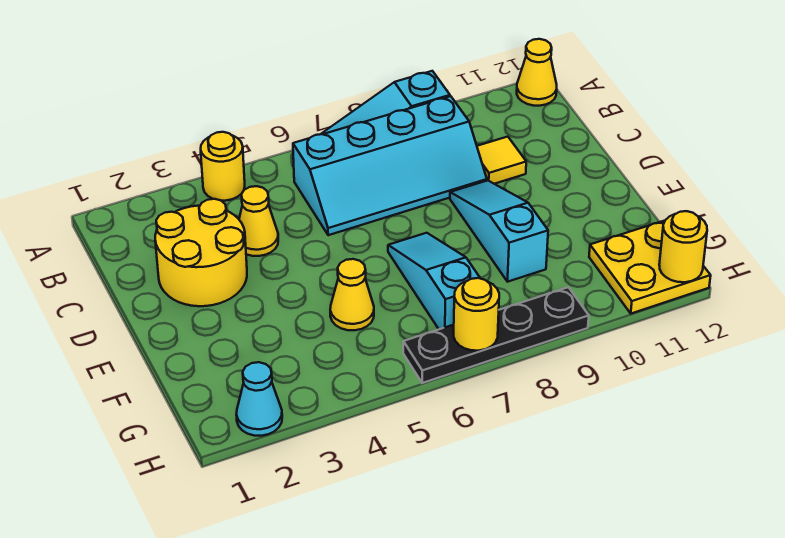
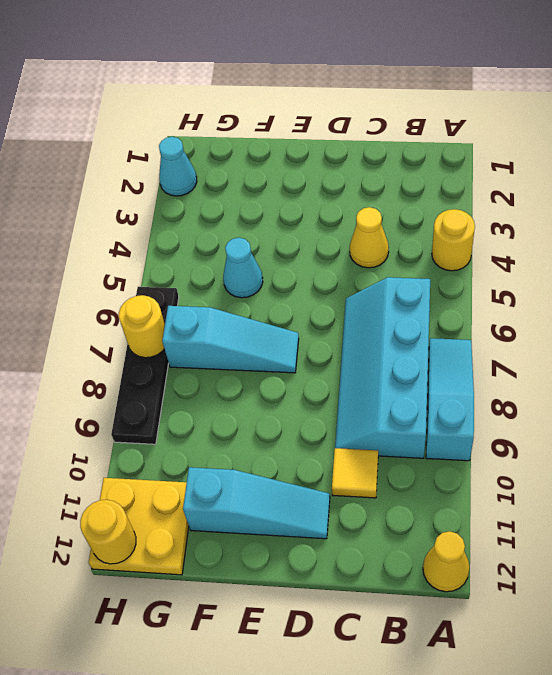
yellow 2x2 round brick [155,199,247,306] -> none
cyan 1x3 slope [450,180,548,282] -> cyan 1x3 slope moved to [183,467,330,539]
yellow 1x1 cone [330,259,374,330] -> cyan 1x1 cone [223,238,263,298]

